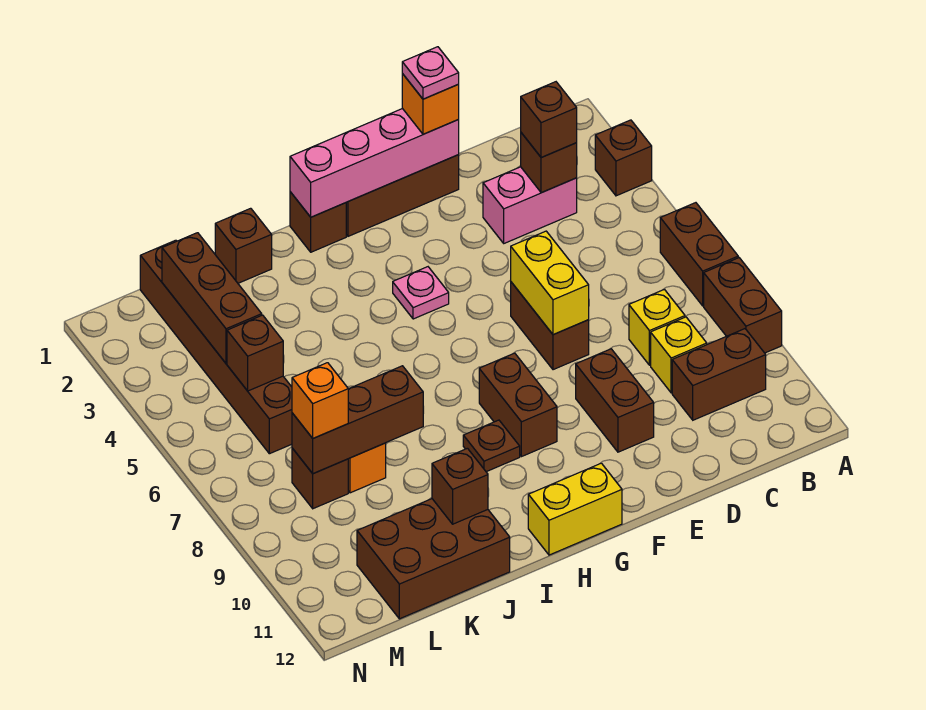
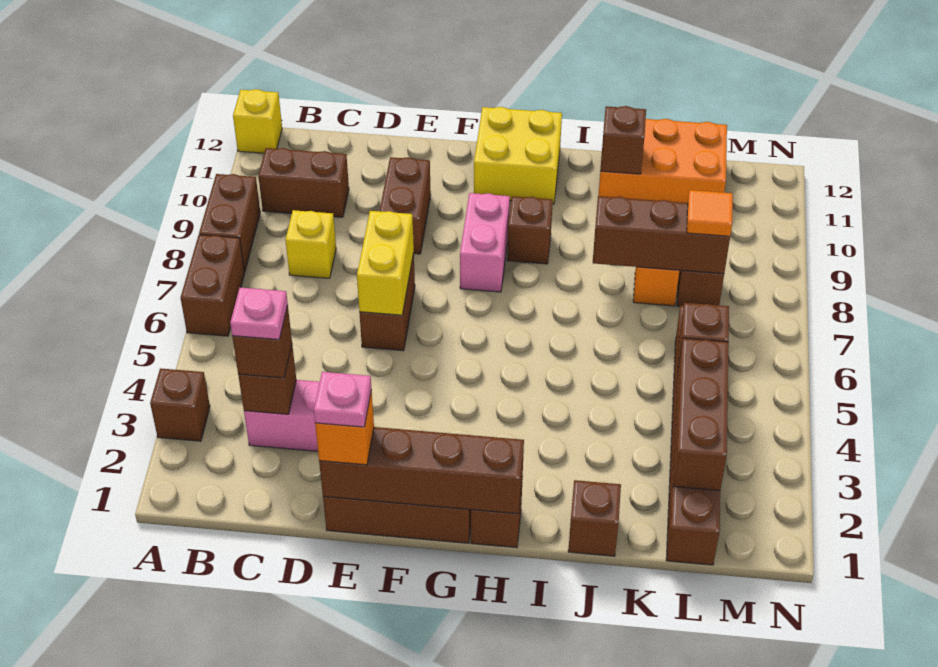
yellow 1x1 brick [651,317,707,393] -> yellow 1x1 brick moved to [233,89,282,153]
pink 1x4 brick [290,108,459,217] -> brown 1x4 brick [319,427,524,514]
pink 1x1 plate [393,267,449,319] -> pink 1x1 plate moved to [230,288,288,339]
brown 1x2 brick [479,353,557,457] -> pink 1x2 brick [460,193,510,292]
yellow 1x2 brick [528,463,622,555] -> yellow 2x2 brick [474,107,562,204]
brown 1x1 plate [463,420,520,472] -> brown 1x1 brick [507,196,553,264]
brown 2x3 brick [357,499,510,619] -> orange 2x3 brick [598,119,727,203]
orange 1x1 brick [292,363,348,438] -> orange 1x1 tile [687,190,733,236]

